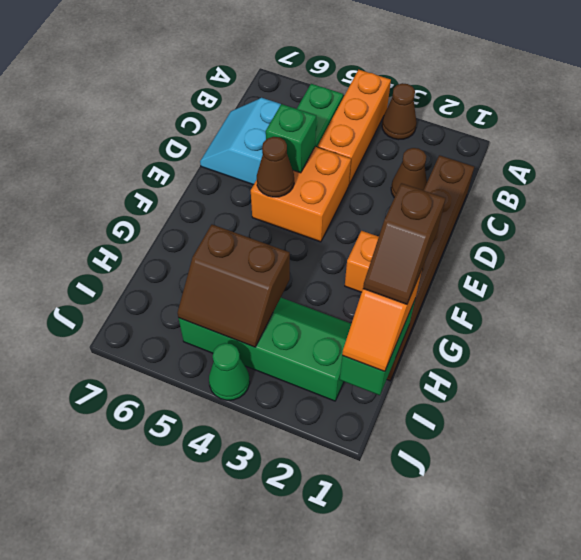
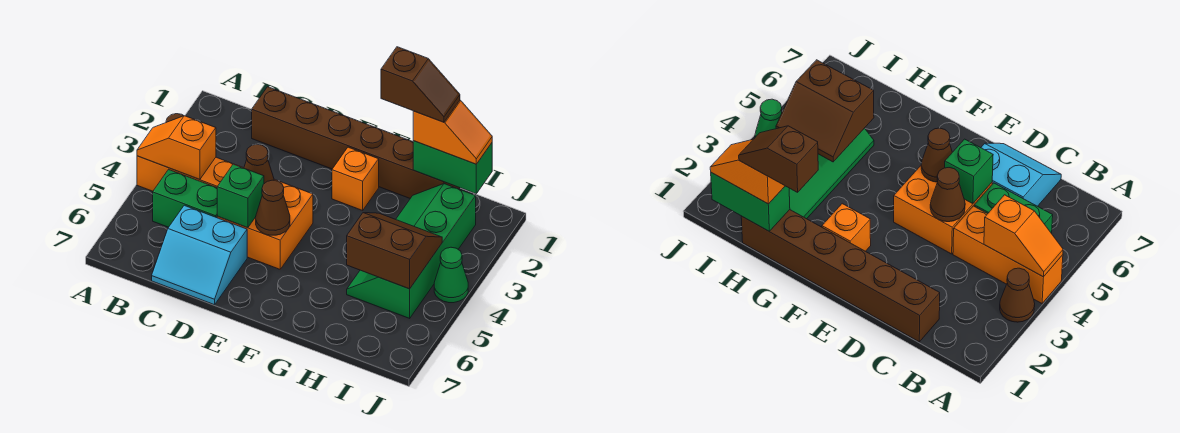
none -> orange 1x2 slope [137,116,216,179]
brown 1x1 cone [391,148,427,198] -> brown 1x1 cone moved to [244,144,274,184]
brown 2x2 slope [177,225,290,347] -> brown 2x2 slope turned to [347,213,442,289]

